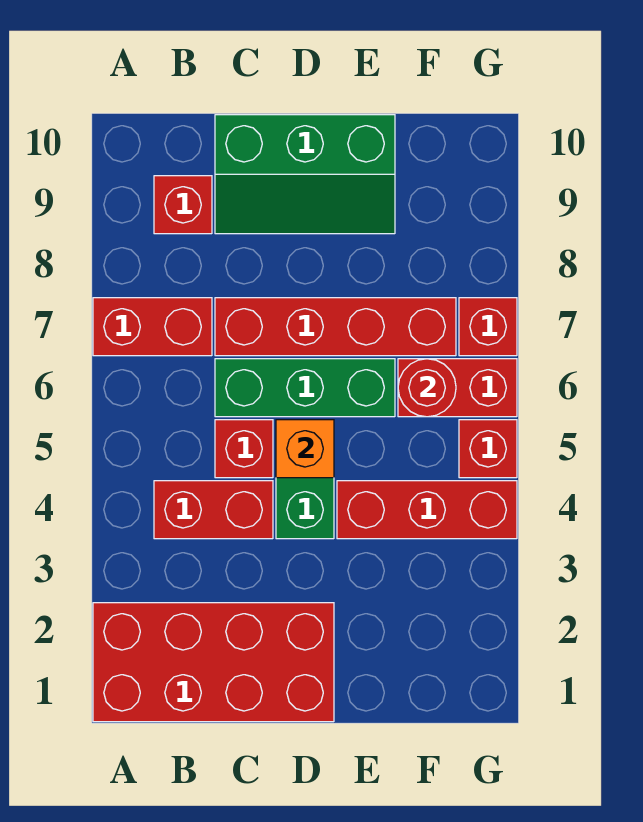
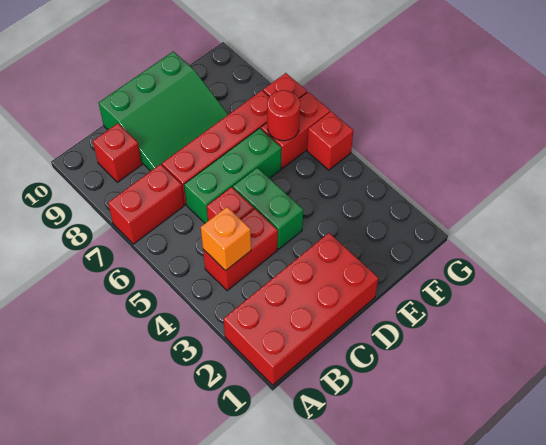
green 2x3 slope [215,115,395,234] -> green 3x3 slope [99,51,228,171]
orange 1x1 brick [276,420,334,478] -> orange 1x1 brick moved to [201,207,251,271]
red 1x3 brick [337,481,517,539] -> none

